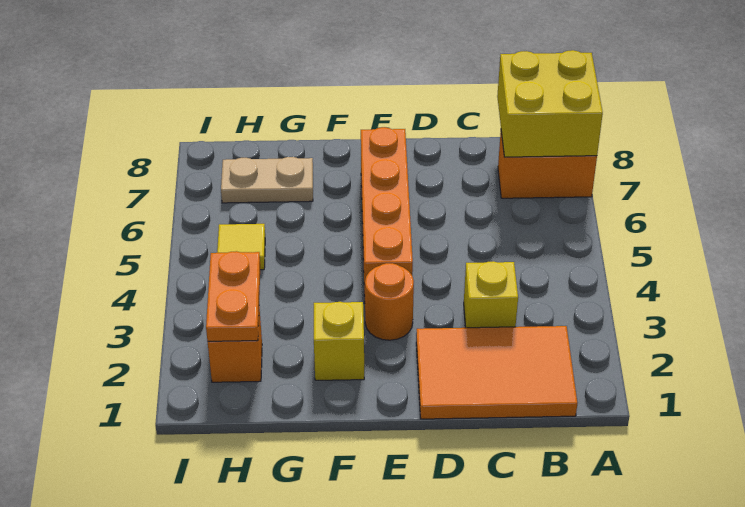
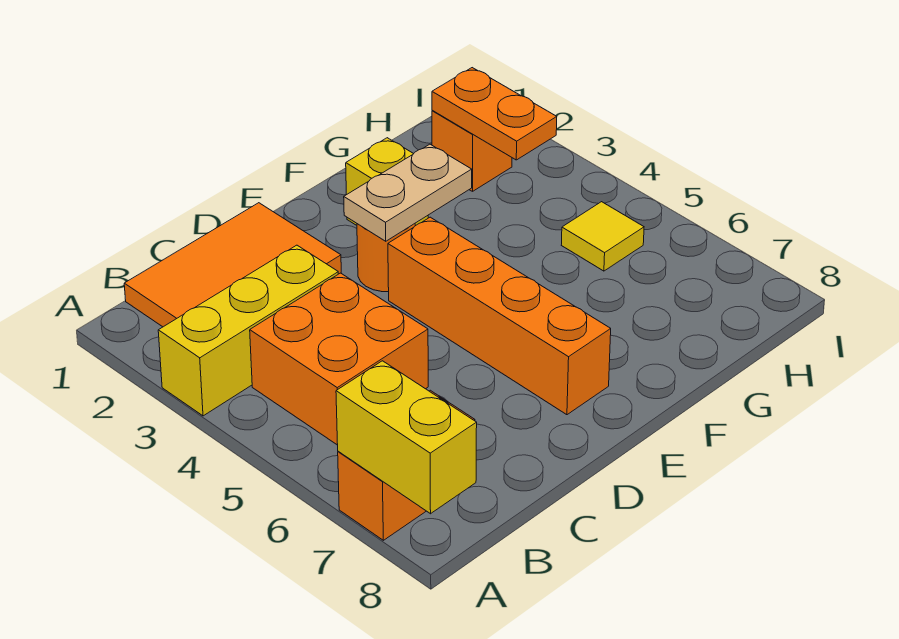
yellow 2x2 brick [497,50,603,157] -> yellow 1x2 brick [336,361,477,514]
none -> orange 2x2 brick [250,273,428,445]
yellow 1x1 brick [464,261,518,328] -> yellow 1x3 brick [158,245,338,416]
tan 1x2 plate [221,157,313,203] -> tan 1x2 plate moved to [344,144,472,241]

